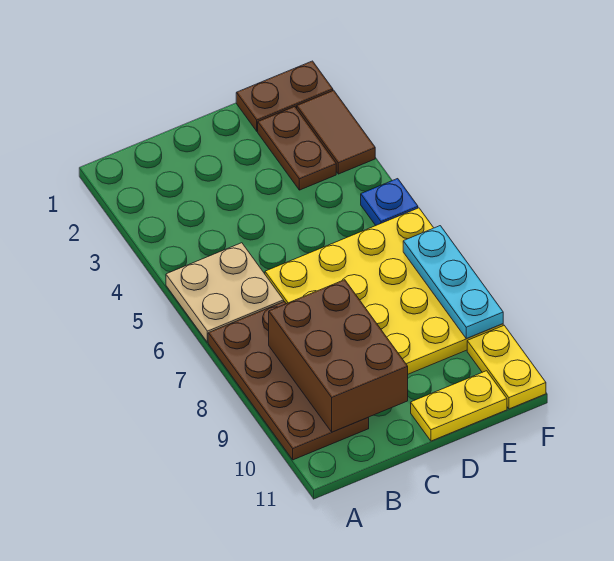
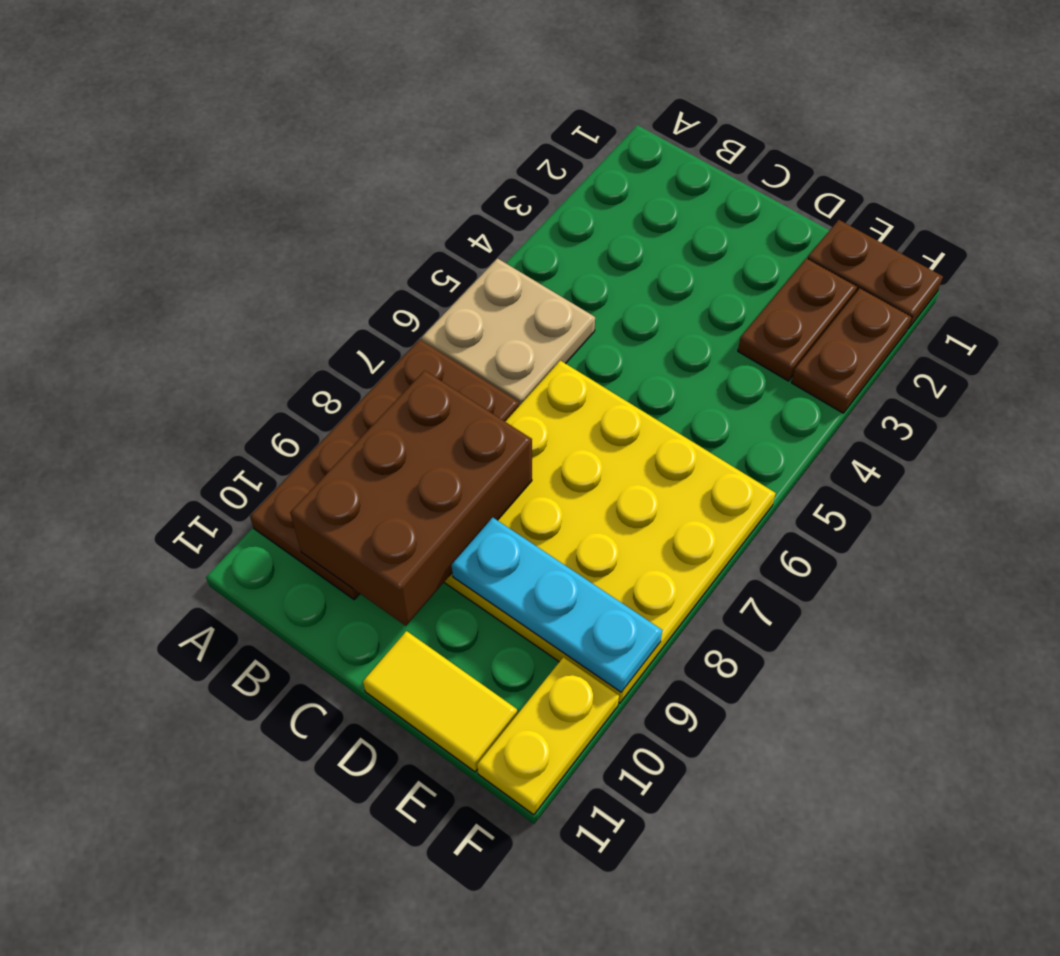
yellow 1x2 plate [411,371,507,441] -> yellow 1x2 tile [363,631,517,772]
brown 1x2 tile [297,90,375,174] -> brown 1x2 plate [791,288,912,413]
blue 1x1 plate [361,179,418,225] -> none
cyan 1x3 plate [403,226,503,339] -> cyan 1x3 plate turned to [452,518,662,692]

